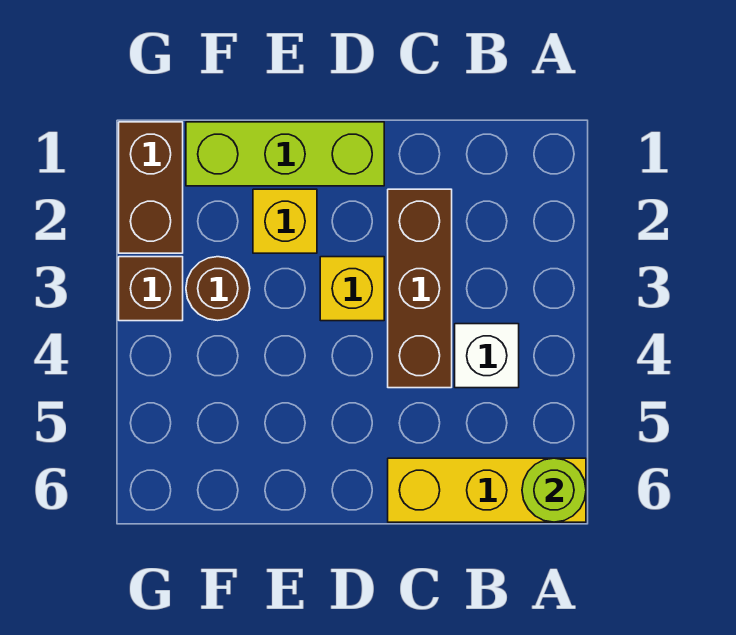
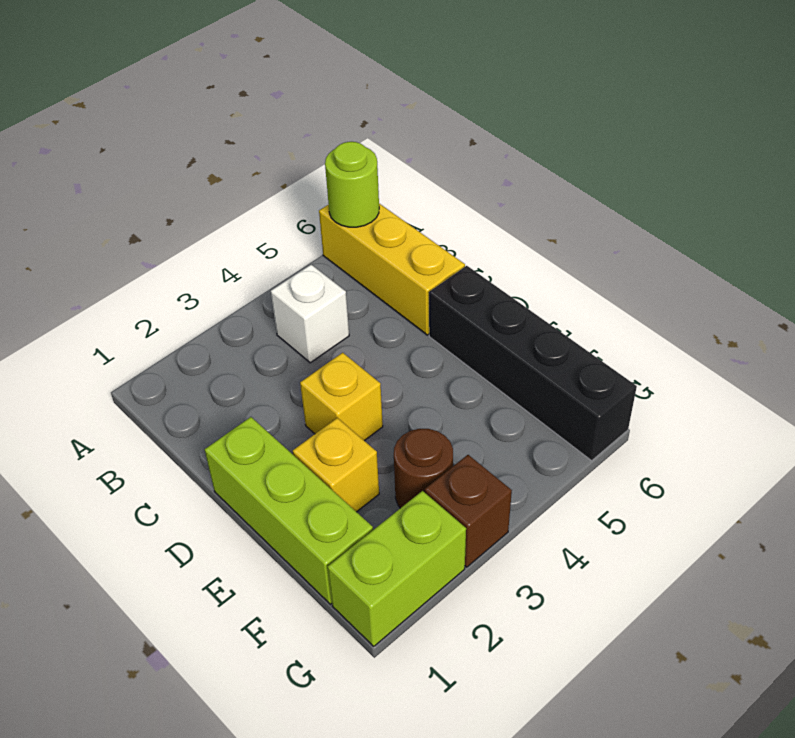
brown 1x3 brick [388,189,452,388] -> none
none -> black 1x4 brick [429,266,637,461]
brown 1x2 brick [119,122,183,253] -> lime 1x2 brick [328,491,466,646]

